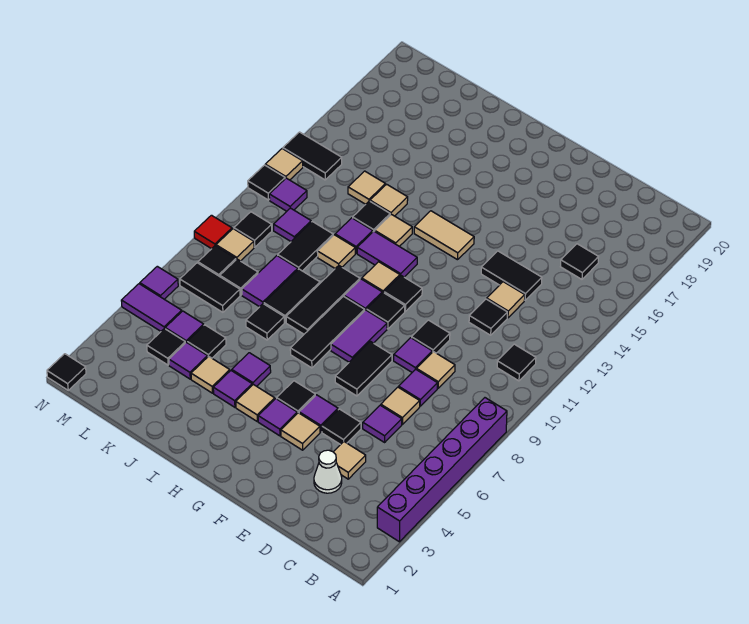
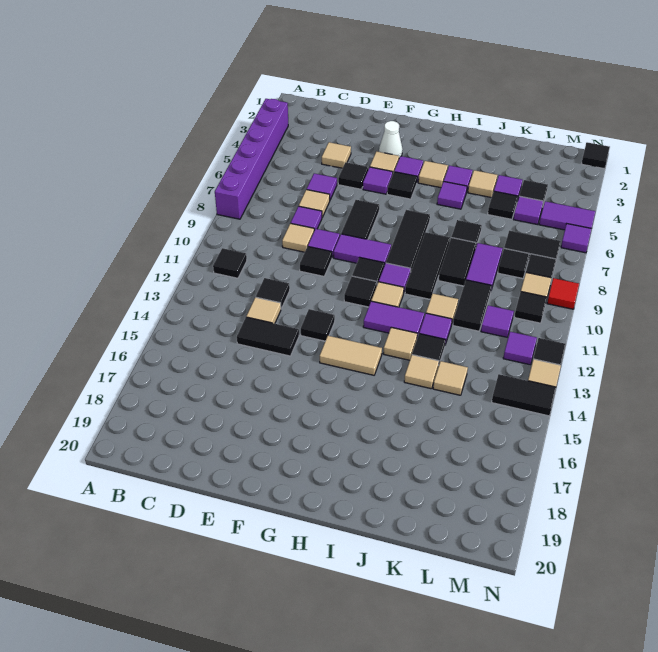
black 1x1 tile [560,244,598,279] -> black 1x1 tile moved to [301,309,335,341]
white 1x1 cone [314,450,342,493] -> white 1x1 cone moved to [379,121,402,158]
purple 1x2 tile [331,310,387,362] -> purple 1x2 tile turned to [334,234,391,265]

